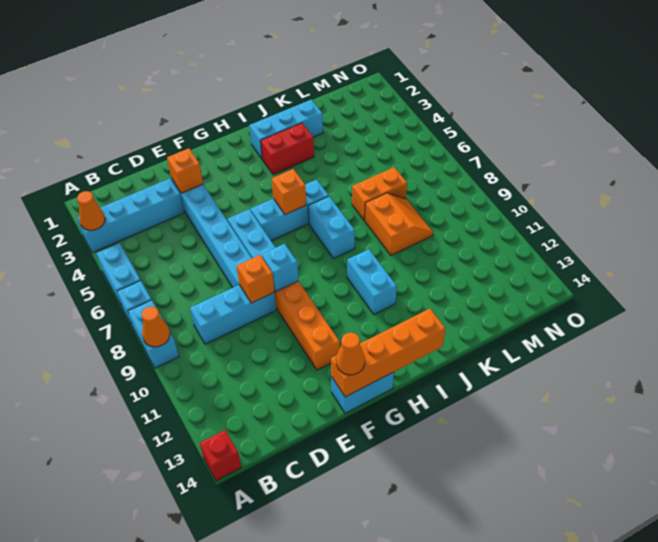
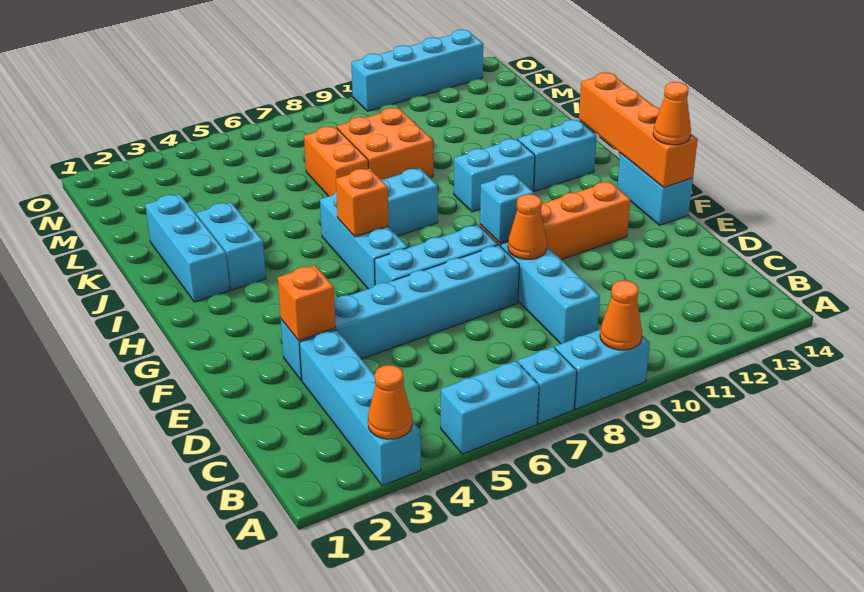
red 1x1 brick [200,430,241,481] -> none
orange 1x1 brick [237,255,274,303] -> orange 1x1 cone [508,194,547,259]
red 1x2 brick [261,123,314,175] -> cyan 1x2 brick [197,202,266,290]
none -> cyan 1x2 brick [518,120,597,191]
orange 2x2 slope [365,193,433,255] -> orange 2x2 brick [337,108,433,180]
none -> cyan 1x4 brick [351,30,483,111]

